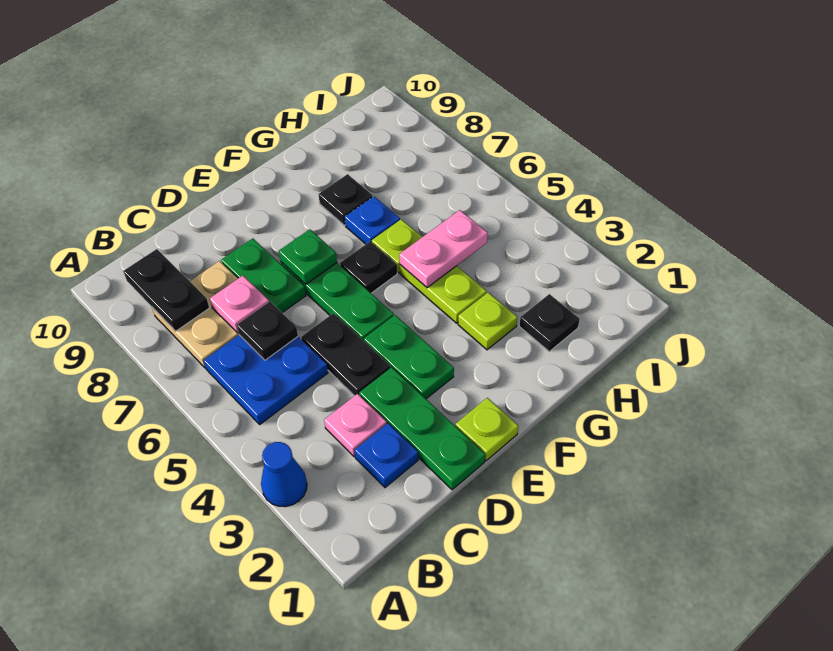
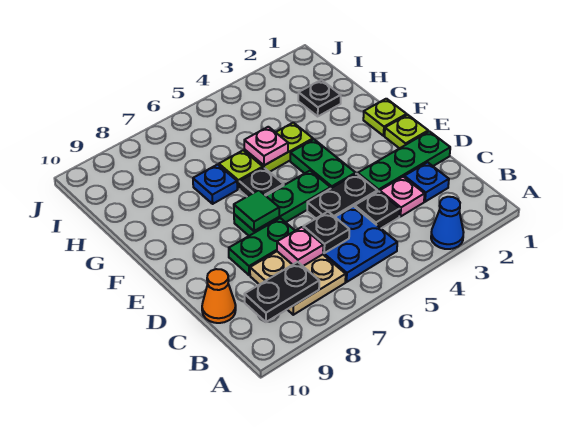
none -> orange 1x1 cone [202,269,236,323]
green 1x2 plate [364,315,454,399] -> green 1x2 plate turned to [290,139,356,188]
green 1x1 plate [279,229,337,284] -> green 1x1 tile [234,190,279,231]
lime 1x1 plate [458,293,517,350] -> lime 1x1 plate moved to [363,99,407,136]
pink 1x2 plate [399,210,488,288] -> pink 1x1 plate [244,127,288,165]
black 1x1 plate [318,174,373,225] -> black 1x1 plate moved to [355,191,400,228]

